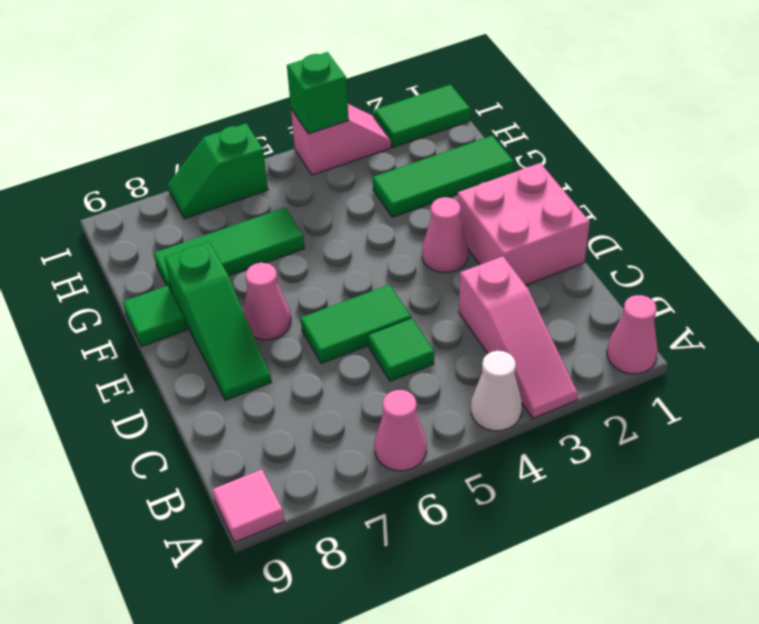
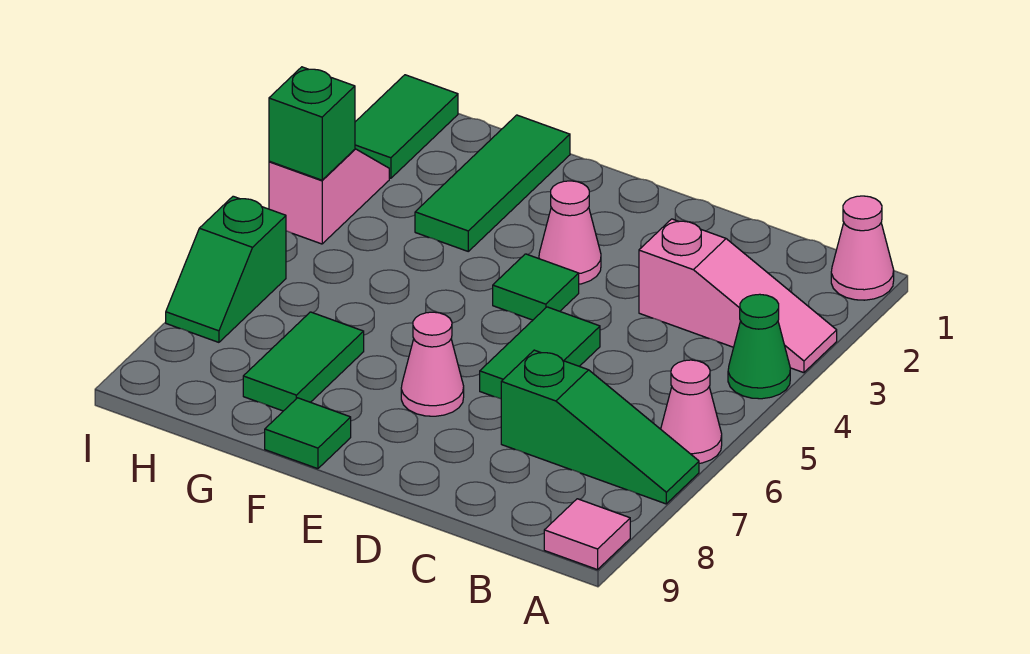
white 1x1 cone [471,351,522,431] -> green 1x1 cone [728,294,790,399]
green 1x1 tile [368,318,434,381] -> green 1x1 tile moved to [493,254,579,320]
pink 2x2 brick [457,163,590,285] -> none
green 1x3 slope [165,242,271,400] -> green 1x3 slope moved to [501,350,699,504]
green 1x3 tile [154,208,305,290] -> green 1x2 tile [243,312,364,411]

